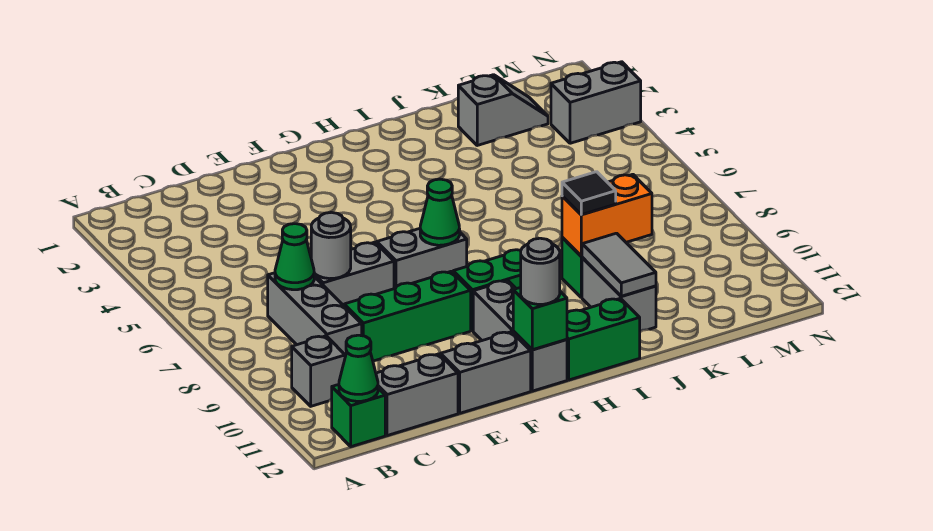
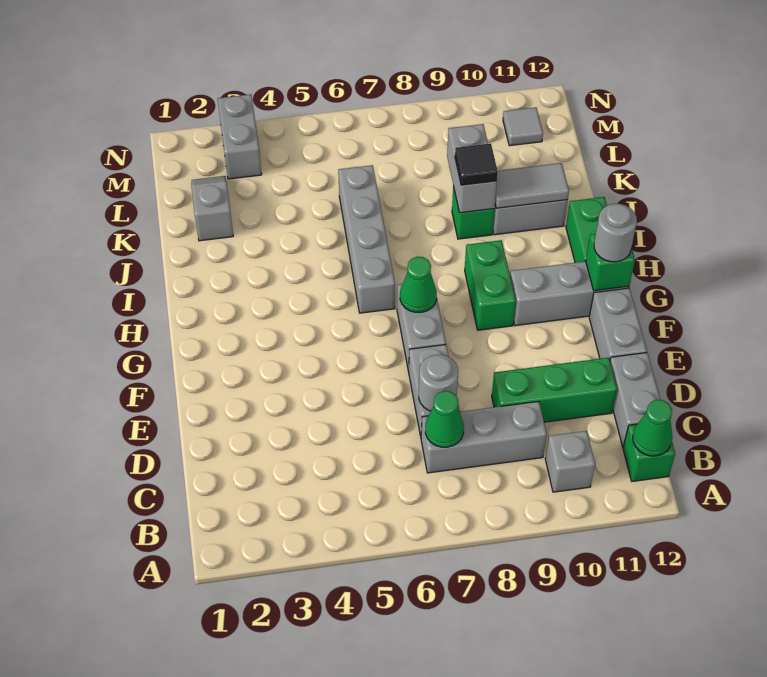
green 1x3 brick [344,271,471,361] -> green 1x3 brick turned to [492,358,617,422]
none -> grey 1x4 brick [338,165,395,313]
orange 1x2 brick [562,174,652,256] -> grey 1x2 brick [447,124,497,213]
none -> grey 1x1 tile [503,107,543,146]

